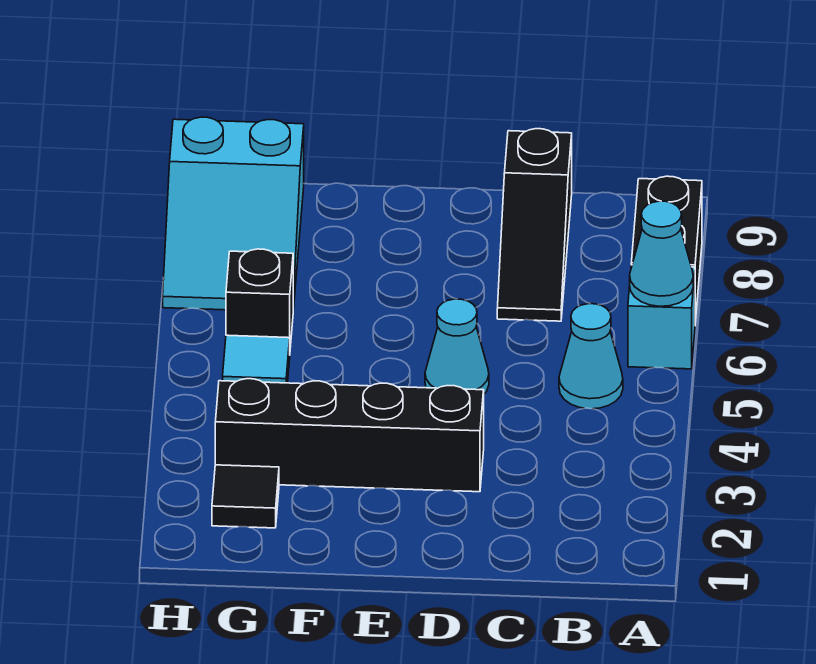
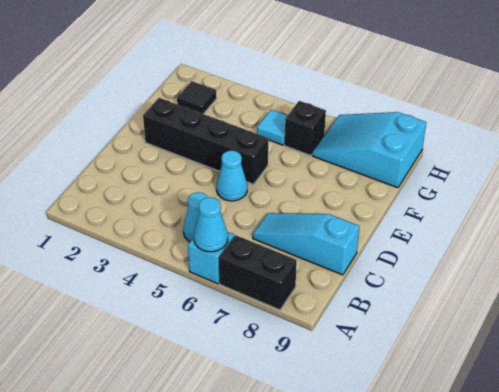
black 1x3 slope [497,129,572,321] -> cyan 1x3 slope [253,213,359,275]
black 1x4 brick [215,379,484,492] -> black 1x4 brick turned to [143,98,268,184]

